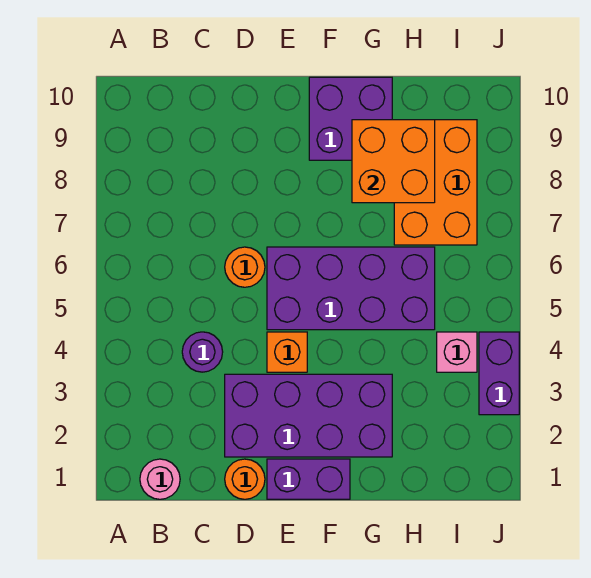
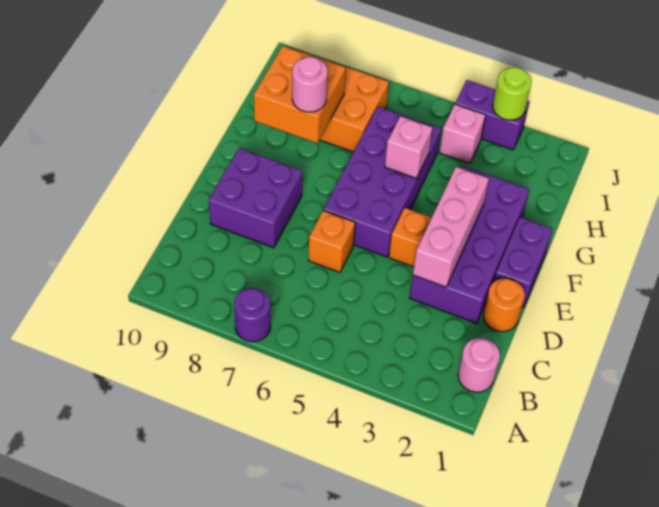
purple 1x1 round brick [182,332,223,372] -> purple 1x1 round brick moved to [234,288,271,342]
none -> pink 1x3 brick [413,167,489,287]
orange 1x1 round brick [225,247,265,287] -> orange 1x1 brick [308,210,355,272]
purple 2x2 brick [309,77,392,160] -> purple 2x2 brick moved to [209,148,303,248]
none -> pink 1x1 brick [385,116,432,178]
none -> pink 1x1 round brick [292,57,328,112]
none -> lime 1x1 round brick [493,67,532,120]

